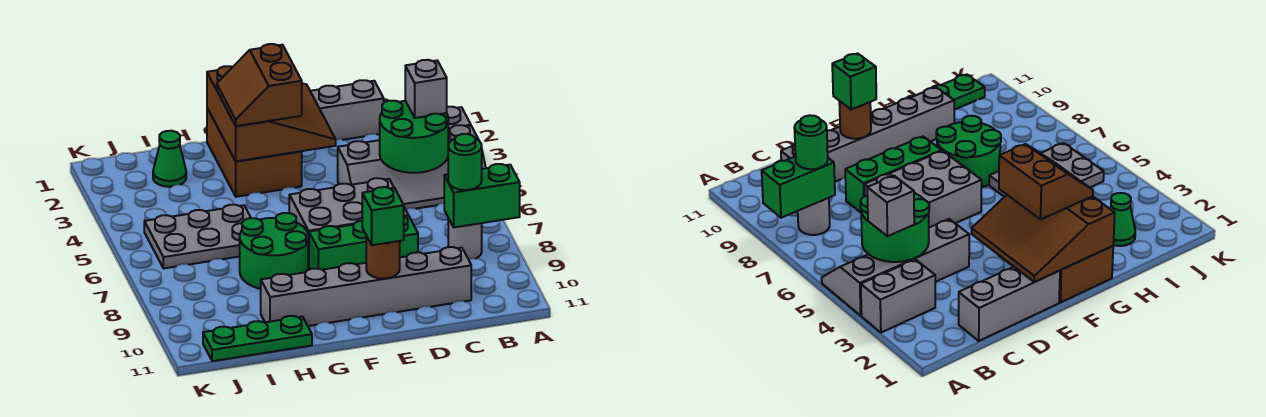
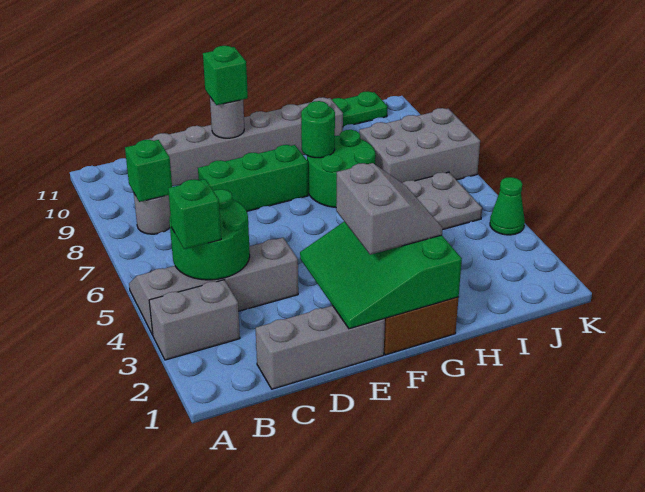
green 1x2 brick [444,164,520,227] -> green 1x1 brick [125,140,172,202]
grey 1x1 brick [405,60,447,118] -> green 1x1 brick [168,179,221,249]
green 1x1 round brick [448,134,482,190] -> green 1x1 round brick moved to [301,101,335,158]
grey 2x3 brick [289,178,408,266] -> grey 2x3 brick moved to [359,108,480,183]
brown 3x3 slope [207,66,336,161] -> green 3x3 slope [300,222,462,329]
brown 1x1 round brick [366,236,400,278] -> grey 1x1 round brick [210,97,244,138]
brown 2x2 slope [217,44,302,126] -> grey 2x2 slope [336,163,443,255]
green 1x1 cone [153,131,186,187] -> green 1x1 cone moved to [490,177,525,235]

